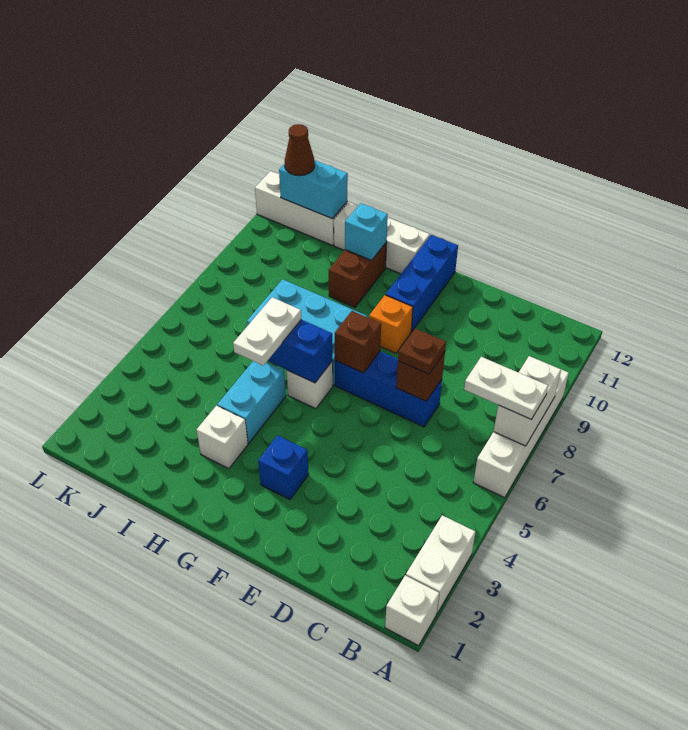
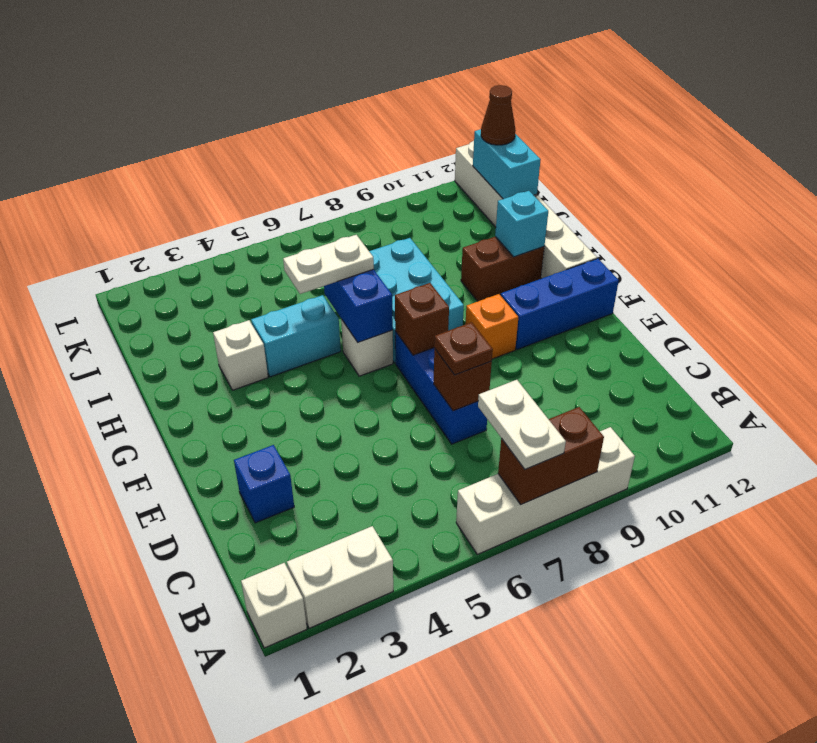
white 1x2 brick [494,356,561,446] -> brown 1x2 brick [498,407,604,504]
blue 1x1 brick [258,435,309,499] -> blue 1x1 brick moved to [234,445,294,523]

